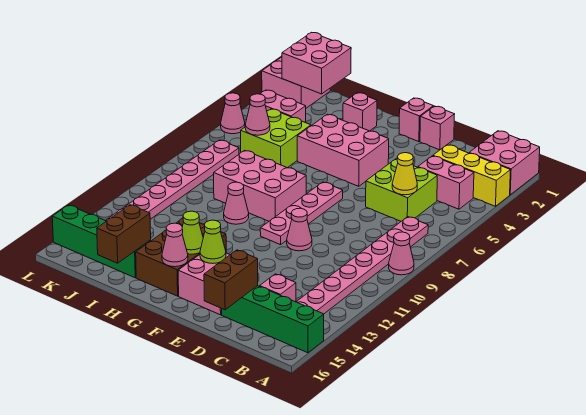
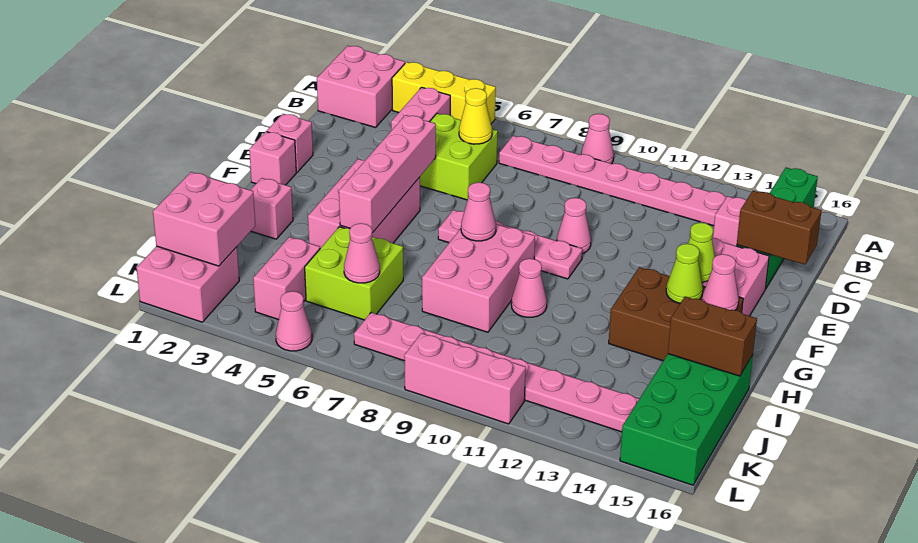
yellow 1x3 brick [433,145,510,206] -> yellow 1x3 brick turned to [392,62,496,124]
none -> pink 1x4 brick [339,115,436,233]
none -> pink 1x1 cone [461,182,496,241]
green 1x4 brick [52,205,151,278] -> green 2x4 brick [620,354,753,485]
none -> pink 1x3 brick [404,333,526,424]

